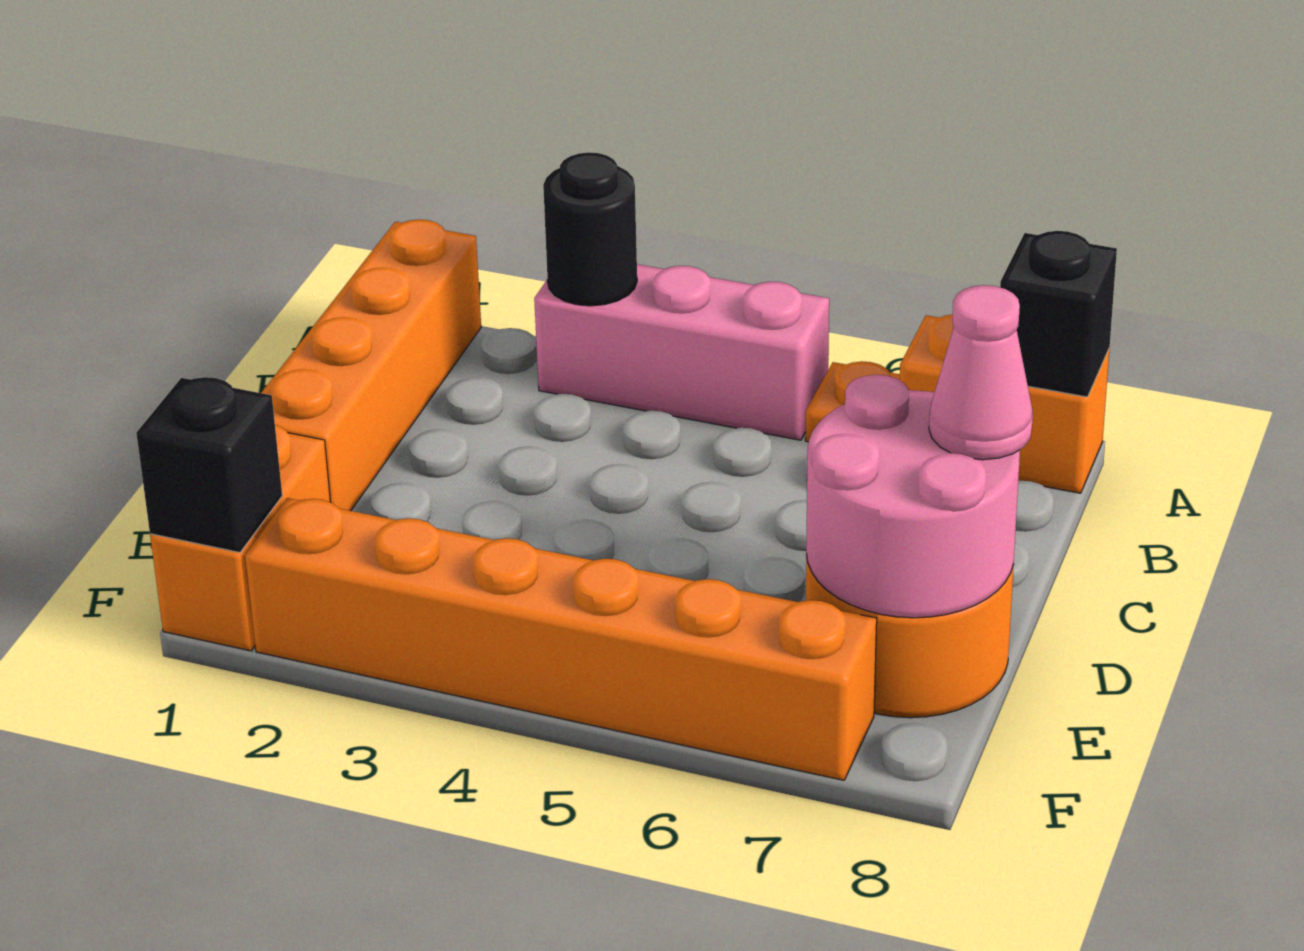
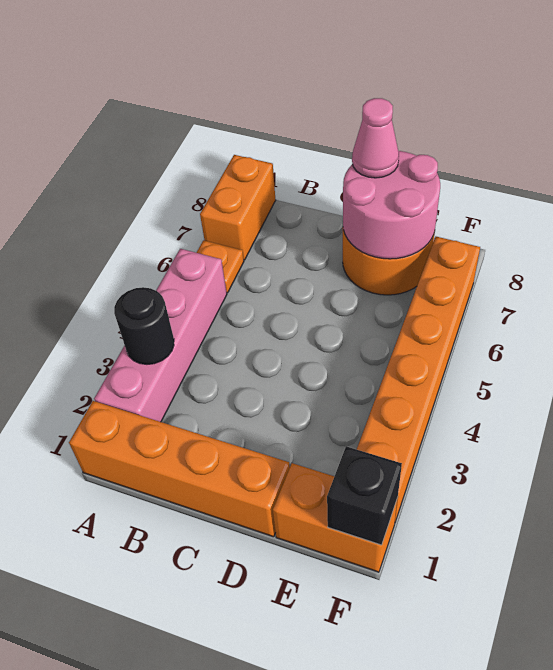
pink 1x3 brick [534,264,829,440] -> pink 1x4 brick [94,249,227,422]
black 1x1 brick [1000,231,1117,397] -> none

